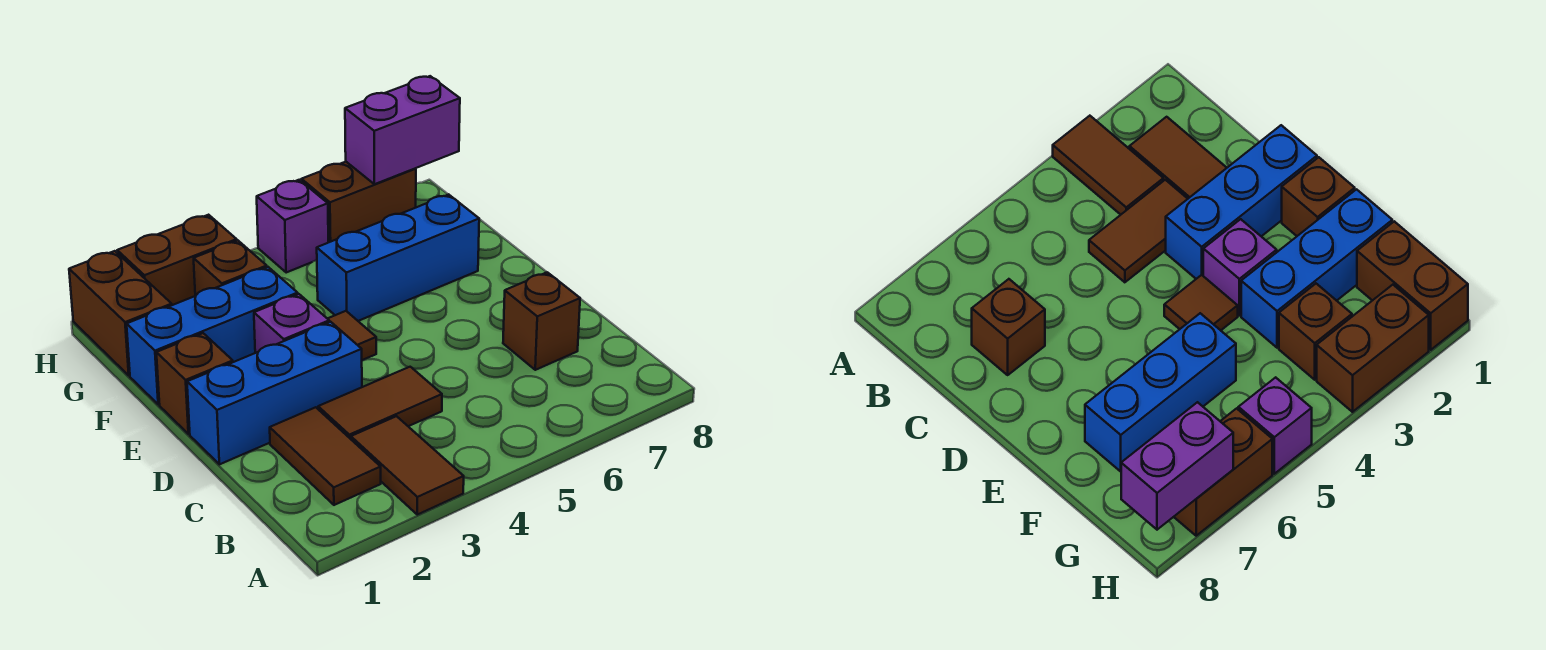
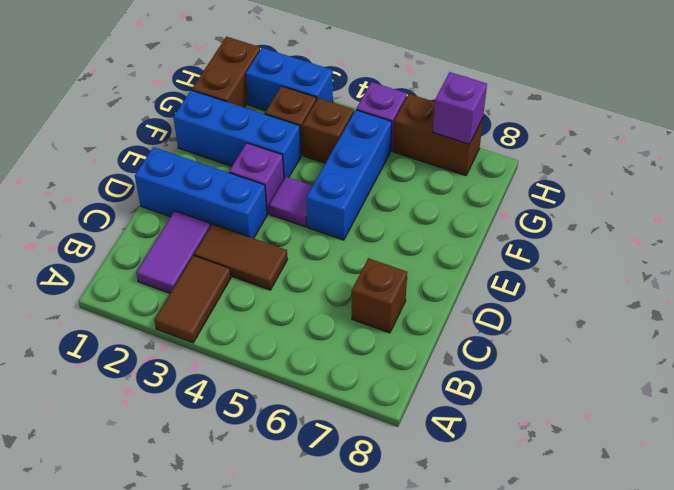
brown 1x2 tile [270,407,381,505] -> purple 1x2 tile [136,211,211,293]
brown 1x1 brick [156,333,233,434] -> brown 1x1 brick moved to [302,98,354,163]
brown 1x1 tile [328,311,376,360] -> purple 1x1 tile [269,177,313,227]
blue 1x3 brick [317,195,479,321] -> blue 1x3 brick turned to [306,110,392,240]
brown 1x2 brick [117,215,237,305] -> blue 1x2 brick [246,48,333,110]
purple 1x2 brick [345,76,460,184] -> purple 1x1 brick [433,72,487,144]

